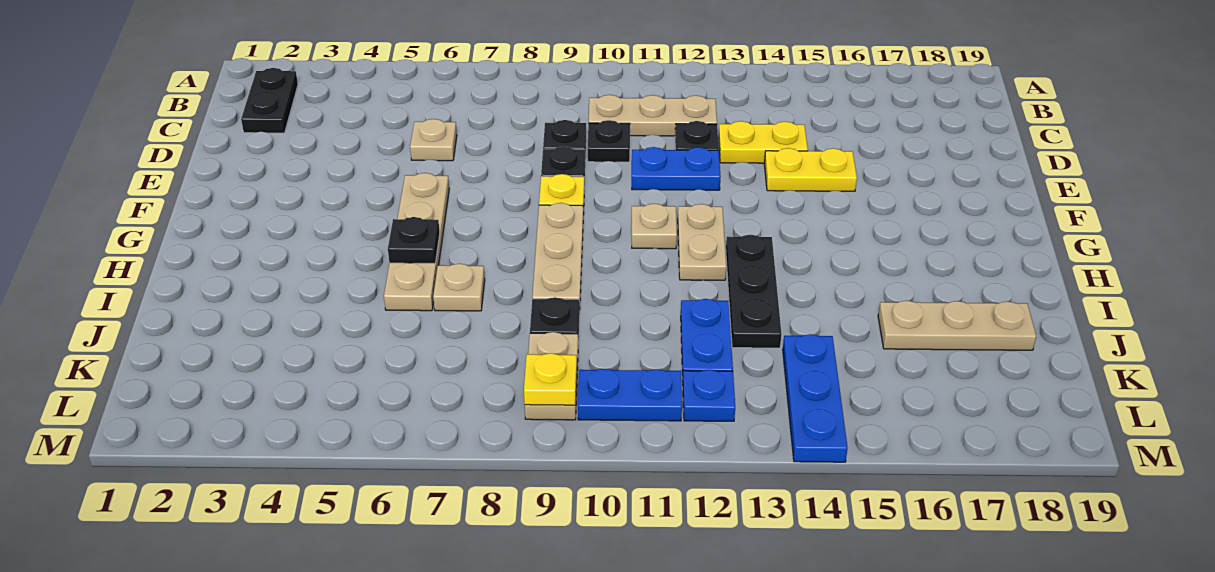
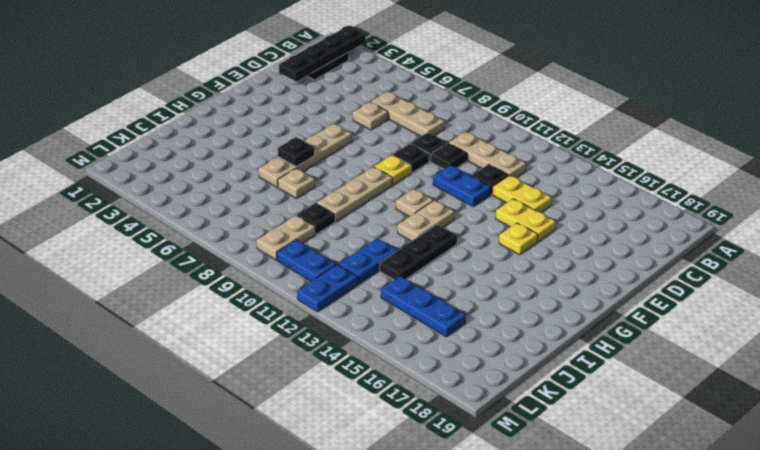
none -> black 1x4 plate [279,26,366,82]
tan 1x3 plate [878,301,1036,350] -> tan 1x3 plate moved to [371,91,445,136]
blue 1x3 plate [783,334,848,462] -> blue 1x3 plate turned to [381,276,466,337]
yellow 1x1 plate [524,353,577,405] -> yellow 1x1 plate moved to [499,223,538,255]
blue 1x1 plate [683,370,735,421] -> blue 1x2 plate [297,265,358,312]

